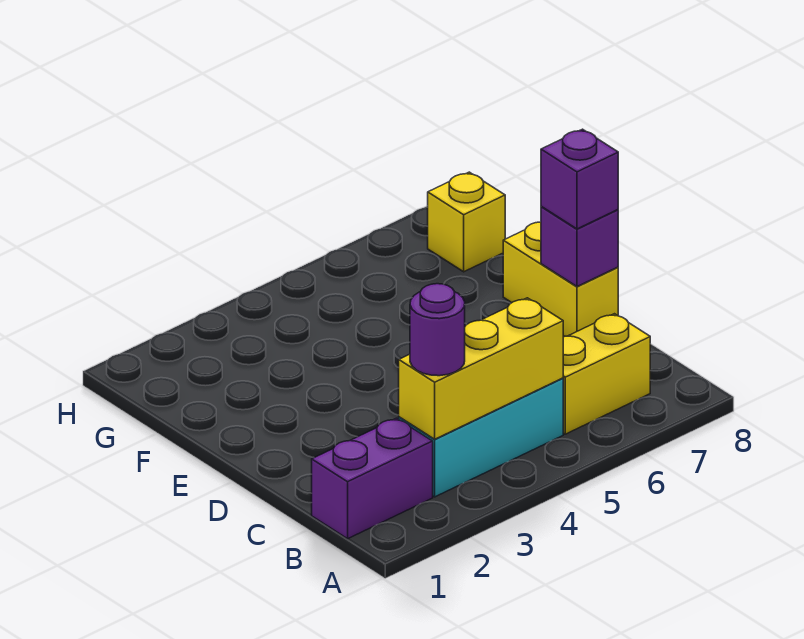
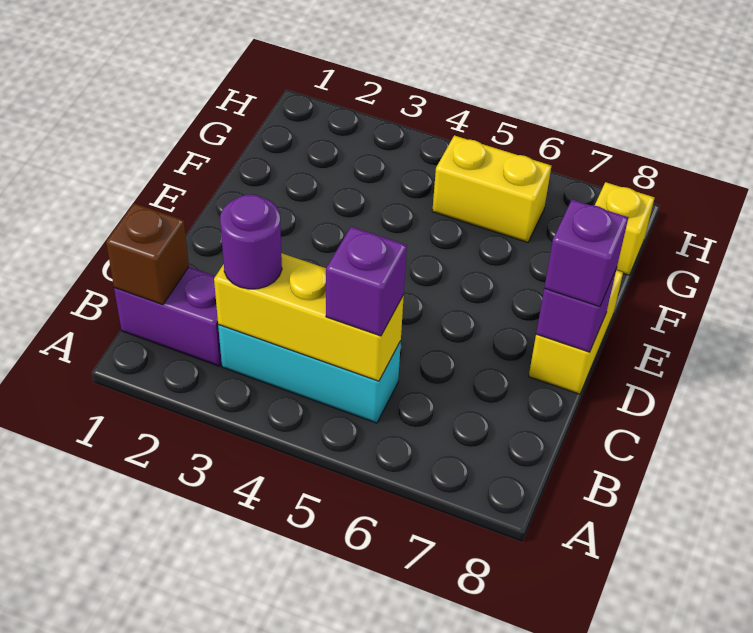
none -> brown 1x1 brick [106,203,189,305]
none -> purple 1x1 brick [326,227,407,336]
yellow 1x2 brick [563,314,650,434] -> yellow 1x2 brick moved to [432,135,551,242]

